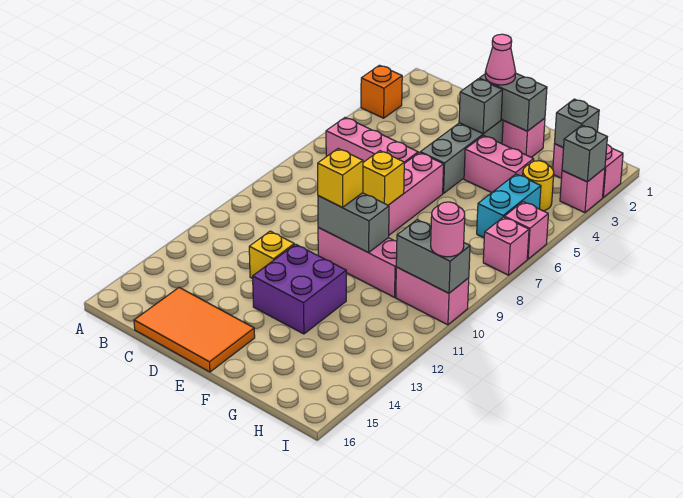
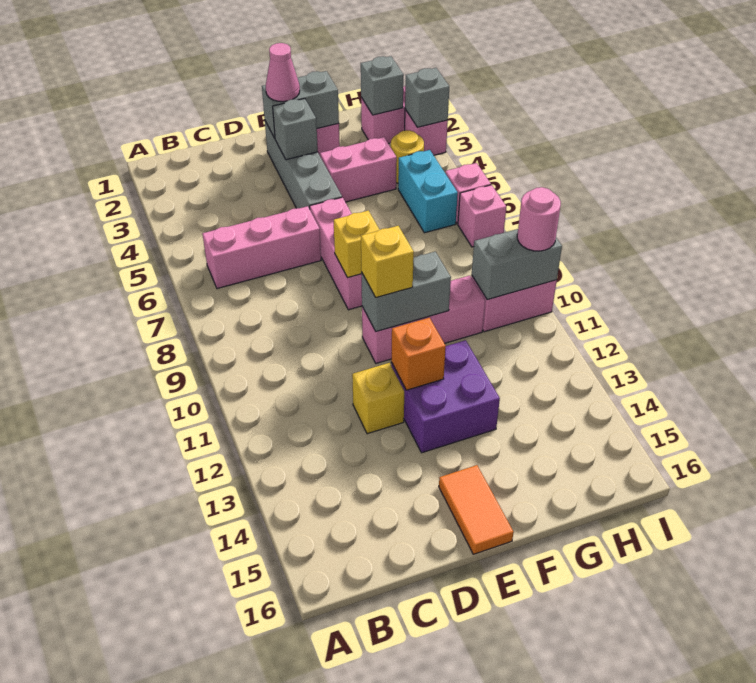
orange 1x1 brick [361,65,402,118] -> orange 1x1 brick moved to [391,318,446,390]
orange 2x3 tile [134,288,255,372] -> orange 1x2 tile [439,465,514,554]

